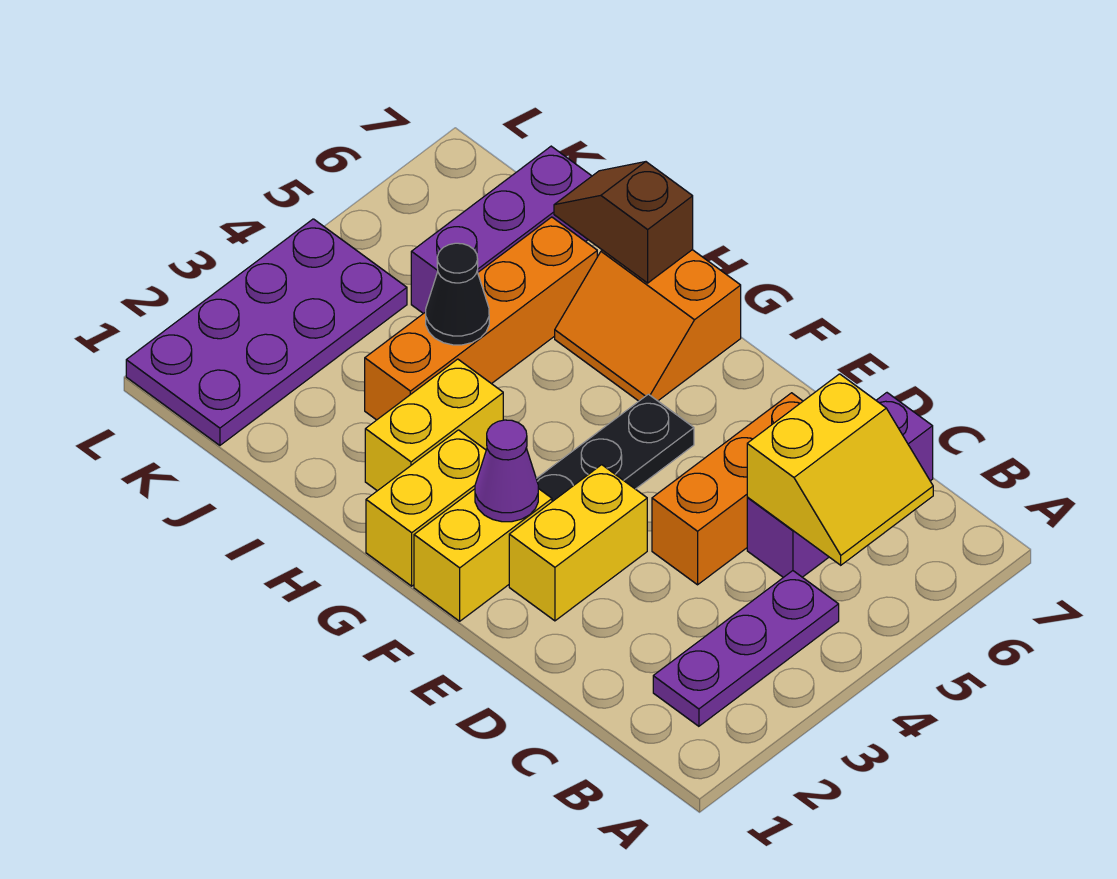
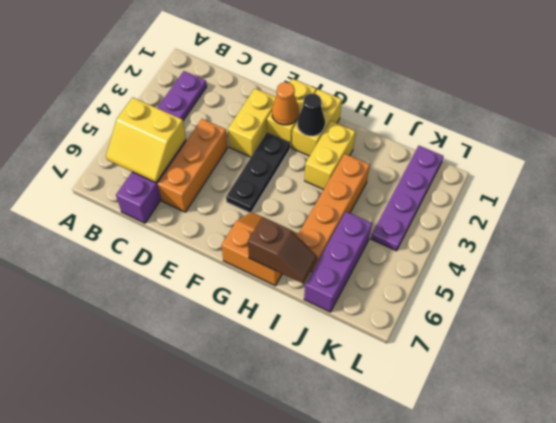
yellow 2x2 slope [747,374,933,565] -> yellow 2x2 slope turned to [106,97,186,183]
purple 1x1 cone [475,420,538,522] -> orange 1x1 cone [272,82,299,125]
black 1x1 cone [426,243,489,345] -> black 1x1 cone moved to [297,93,325,136]
purple 2x4 plate [126,219,407,445] -> purple 1x4 plate [371,146,443,251]

